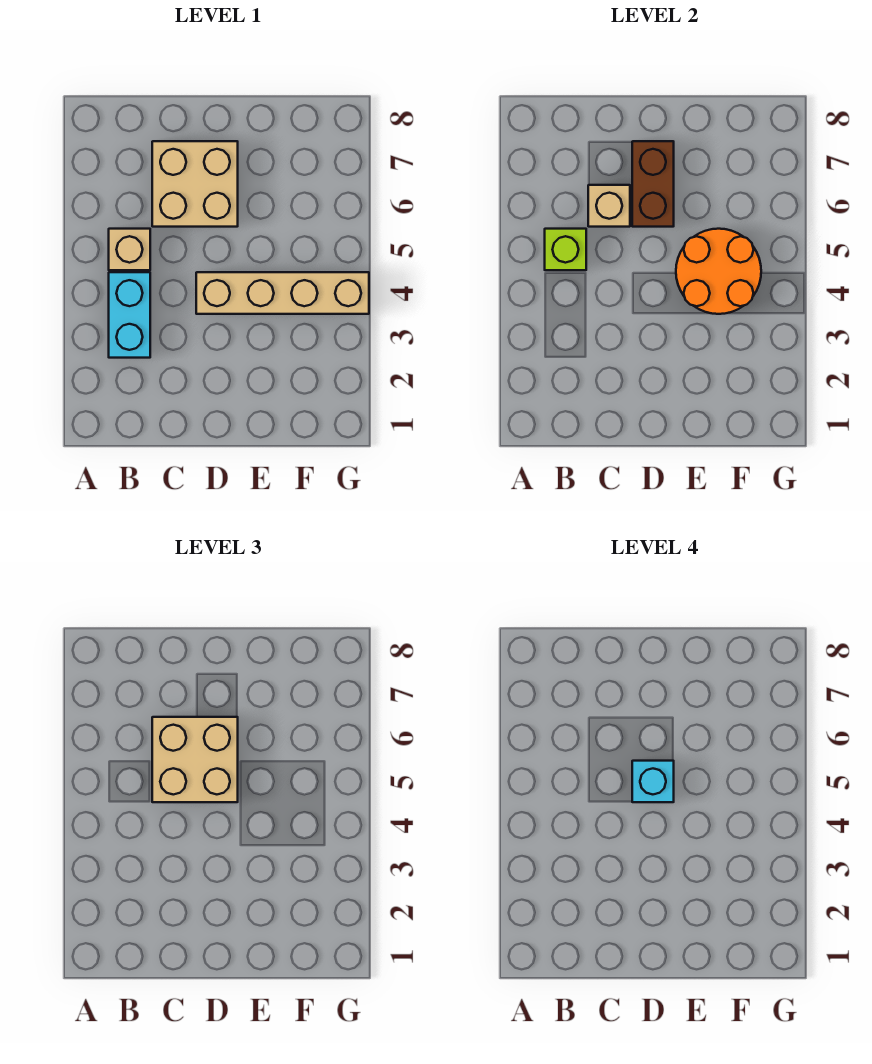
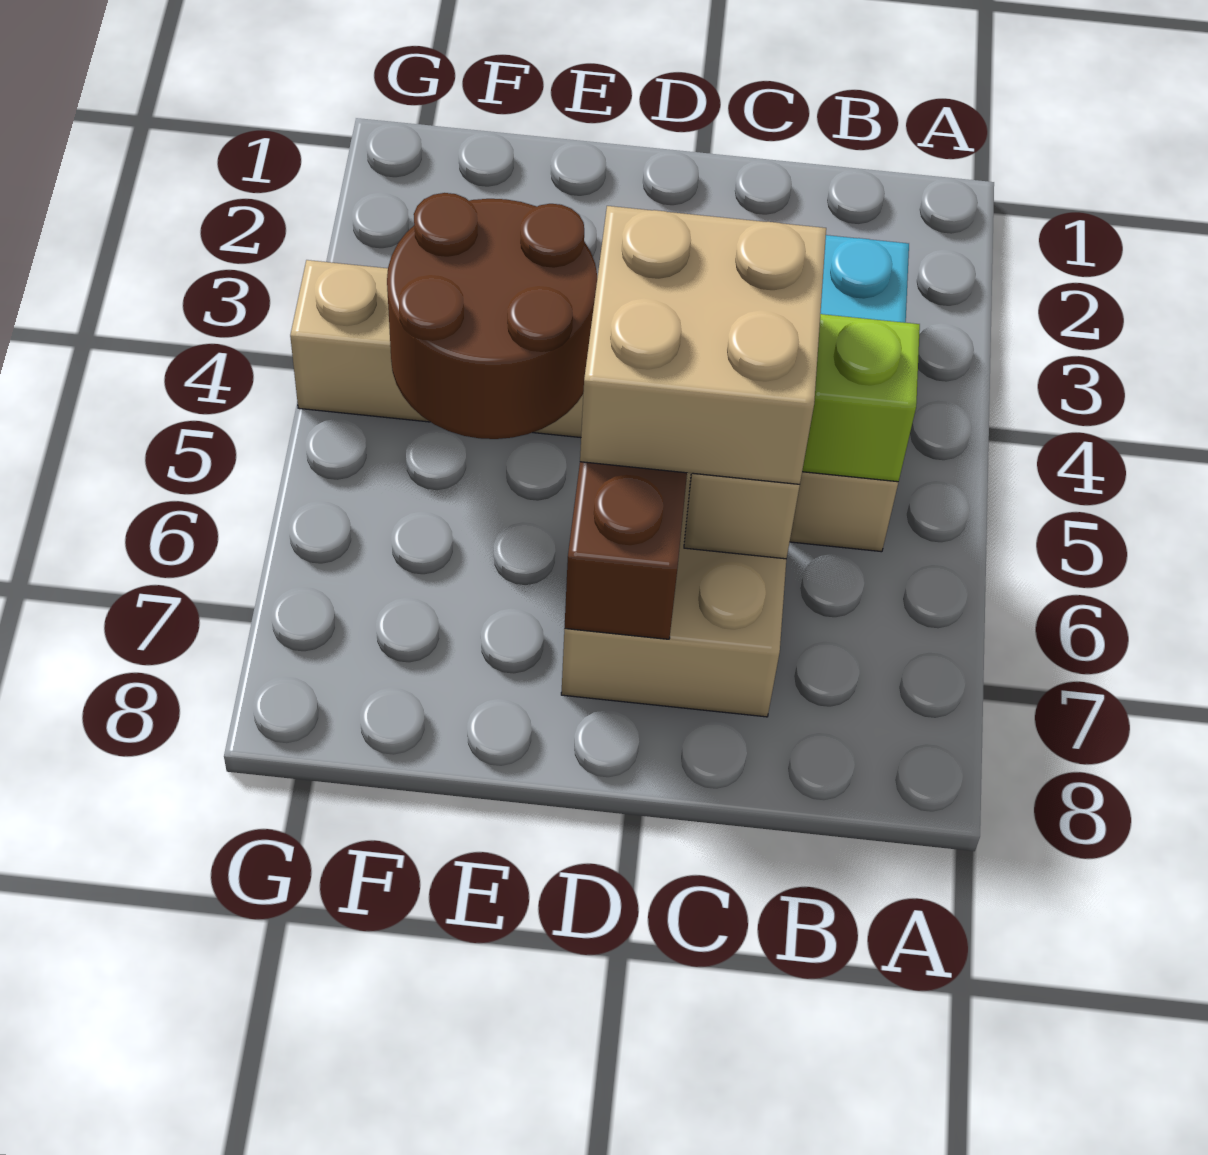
cyan 1x1 brick [632,761,674,802] -> none
orange 2x2 round brick [676,229,761,314] -> brown 2x2 round brick [387,193,597,439]

